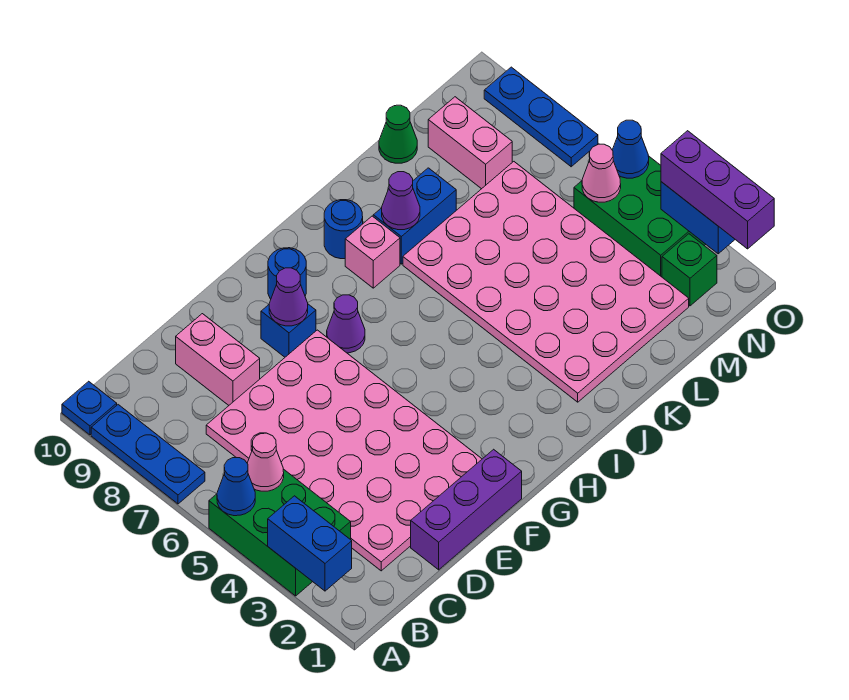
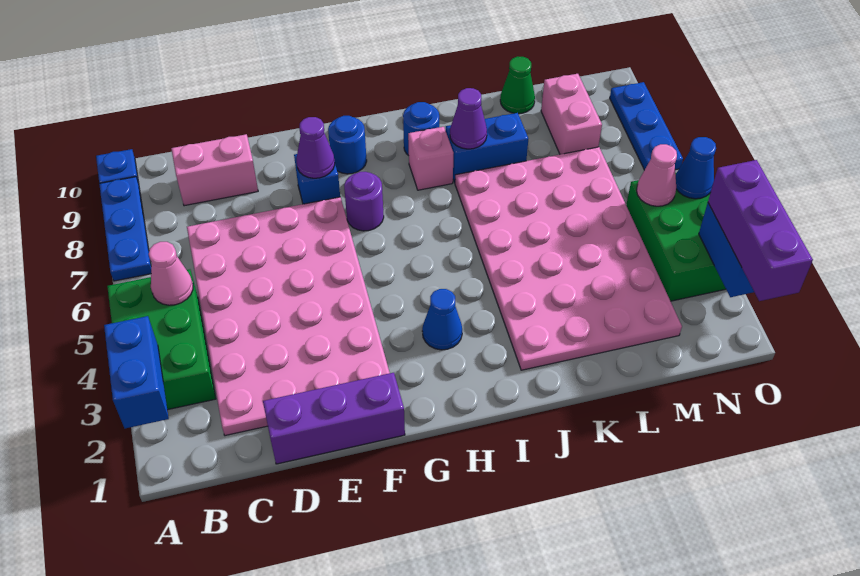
blue 1x1 cone [217,458,255,516] -> blue 1x1 cone moved to [422,289,462,350]
pink 1x2 brick [176,314,260,405] -> pink 1x2 brick turned to [171,134,258,206]
purple 1x1 cone [327,295,365,353] -> purple 1x1 round brick [344,172,384,231]
green 1x1 brick [662,234,717,306] -> none

